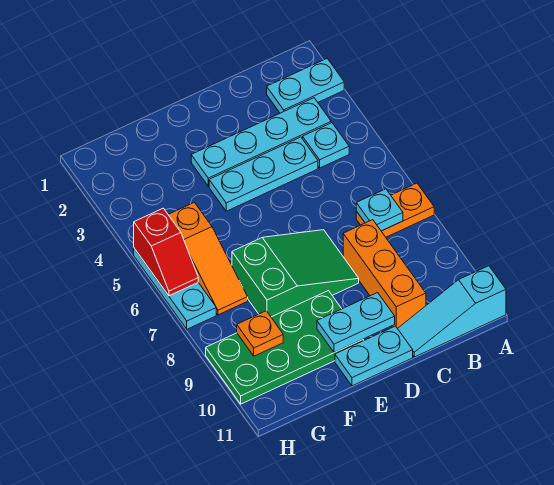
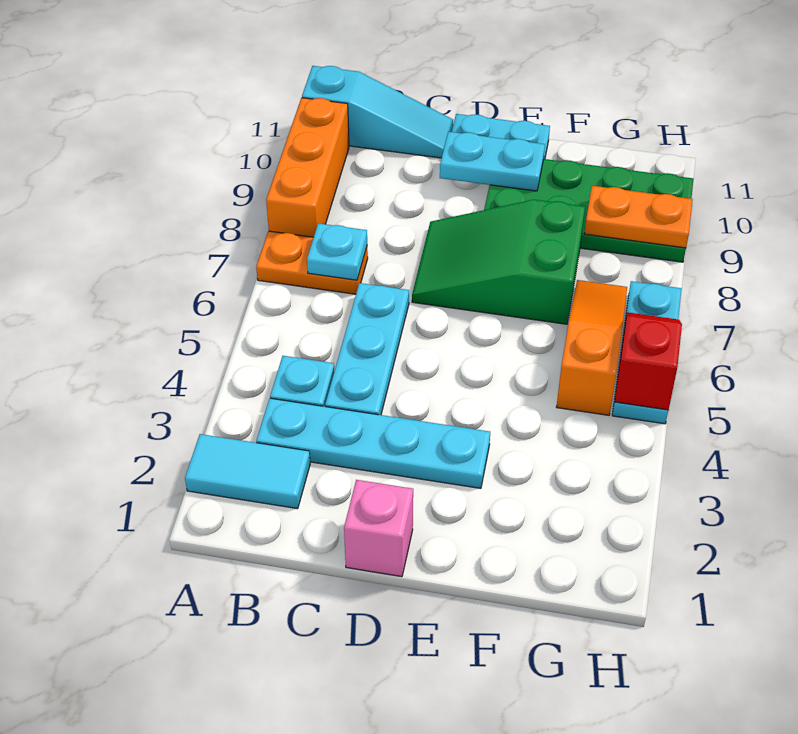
cyan 1x2 plate [267,59,344,113] -> cyan 1x2 tile [185,434,310,509]
cyan 1x3 plate [209,137,318,211] -> cyan 1x3 plate turned to [325,283,409,415]
orange 1x3 brick [343,220,426,328] -> orange 1x3 brick moved to [266,98,349,237]
none -> pink 1x1 brick [344,480,413,577]
orange 1x1 plate [237,311,283,356] -> orange 1x2 plate [584,186,693,248]

